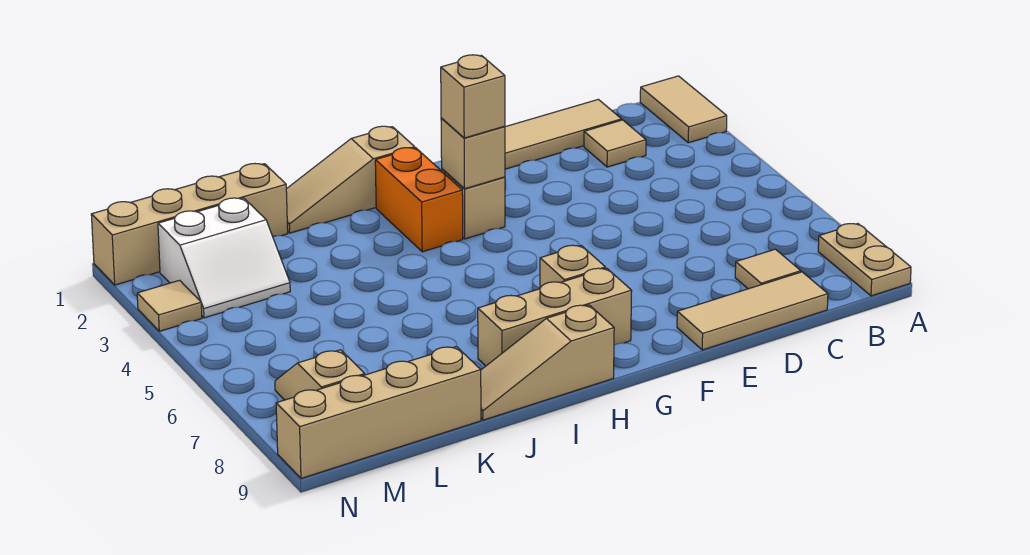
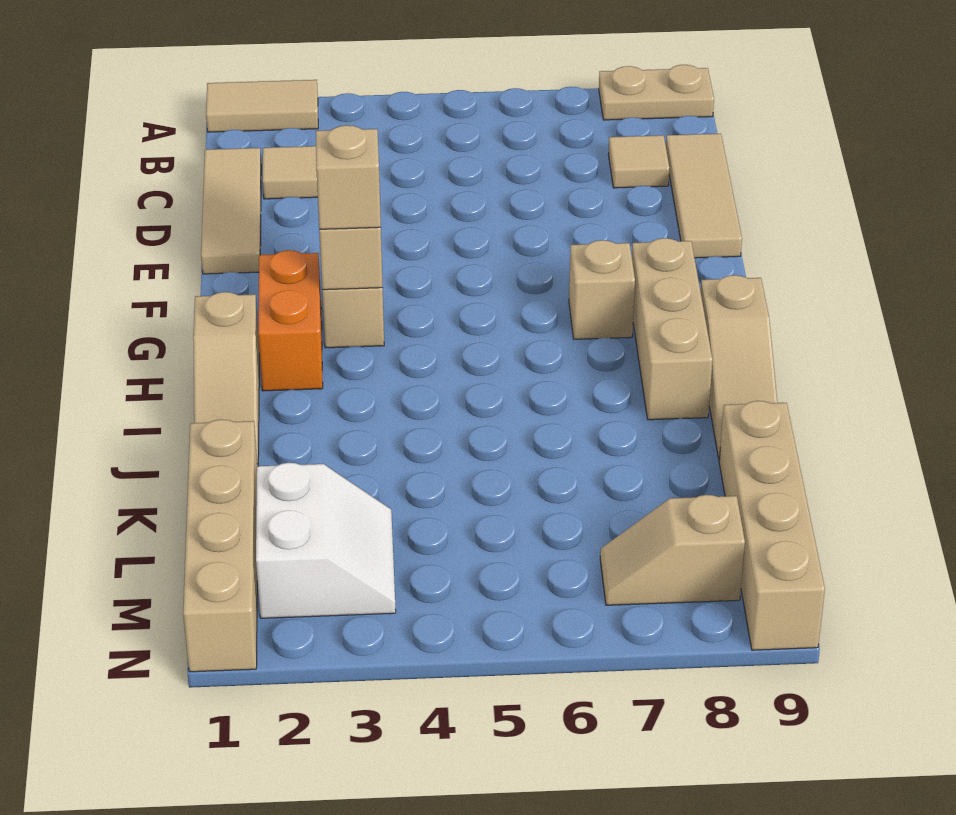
orange 1x2 brick [375,148,463,252] -> orange 1x2 brick turned to [258,250,323,391]
tan 1x1 tile [137,280,202,331] -> none

